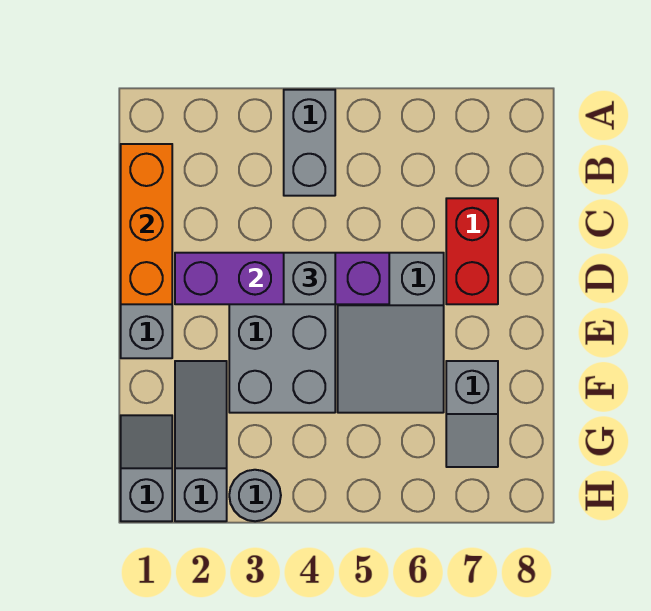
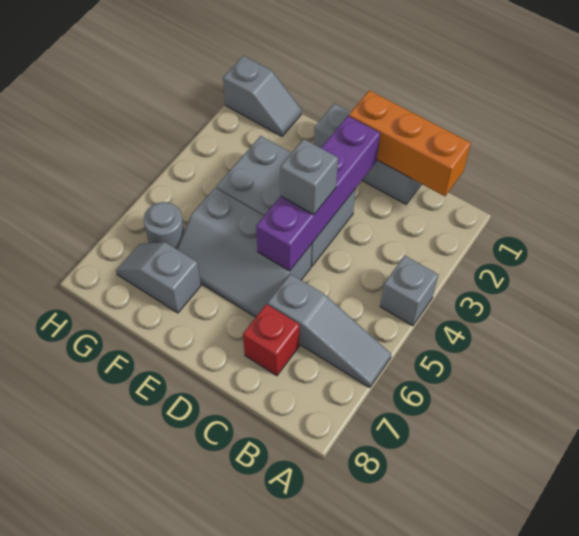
grey 1x2 brick [284,90,335,196] -> grey 1x1 brick [380,256,439,326]
red 1x2 brick [446,198,498,304] -> red 1x1 brick [243,304,300,376]
grey 2x3 slope [338,253,444,413] -> grey 2x3 slope turned to [177,188,312,317]
grey 1x3 slope [175,361,227,521] -> grey 1x3 slope moved to [268,274,391,388]
grey 1x1 round brick [229,470,281,521] -> grey 1x1 round brick moved to [144,202,184,249]

